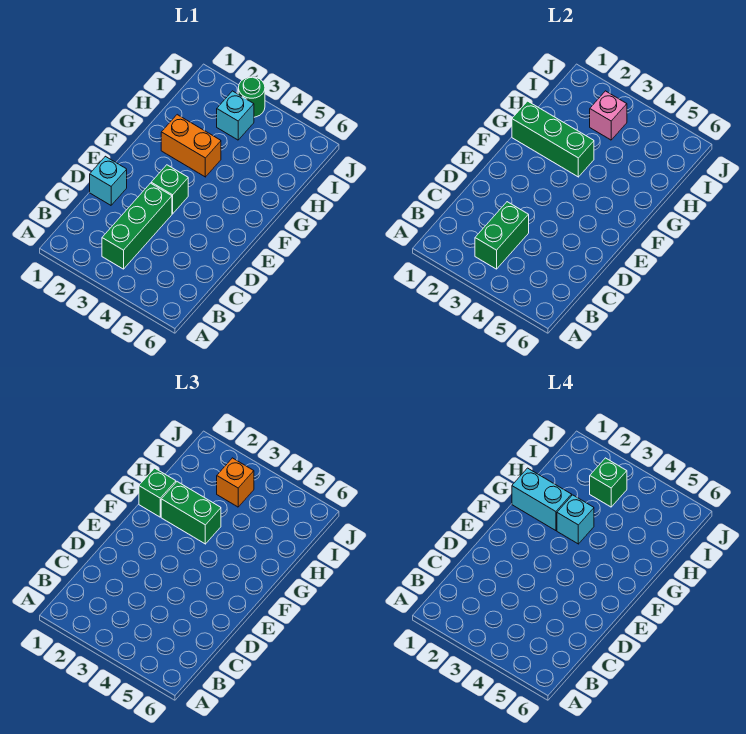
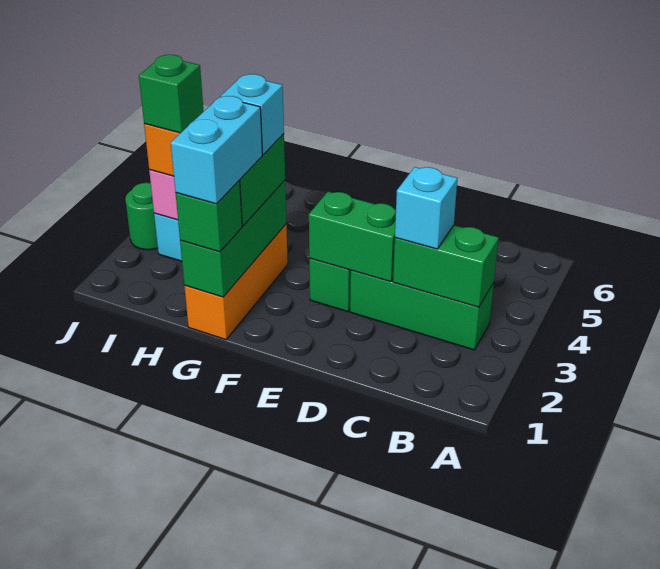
cyan 1x1 brick [90,156,127,205] -> cyan 1x1 brick moved to [395,167,458,249]
none -> green 1x2 brick [309,192,396,282]
orange 1x2 brick [161,115,221,177] -> orange 1x3 brick [184,224,288,340]

